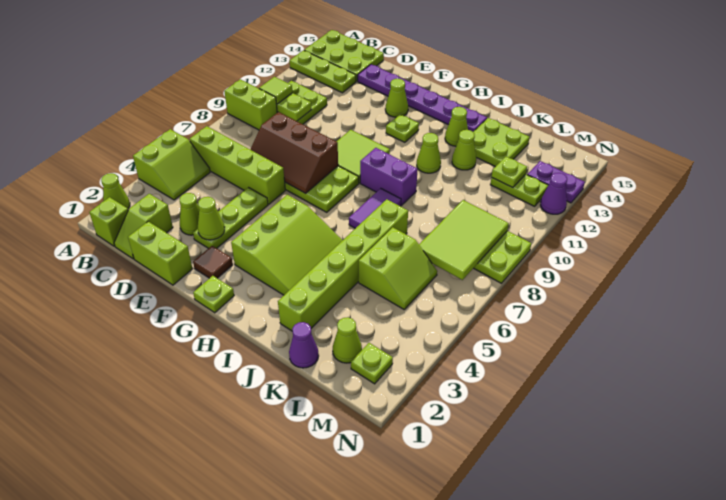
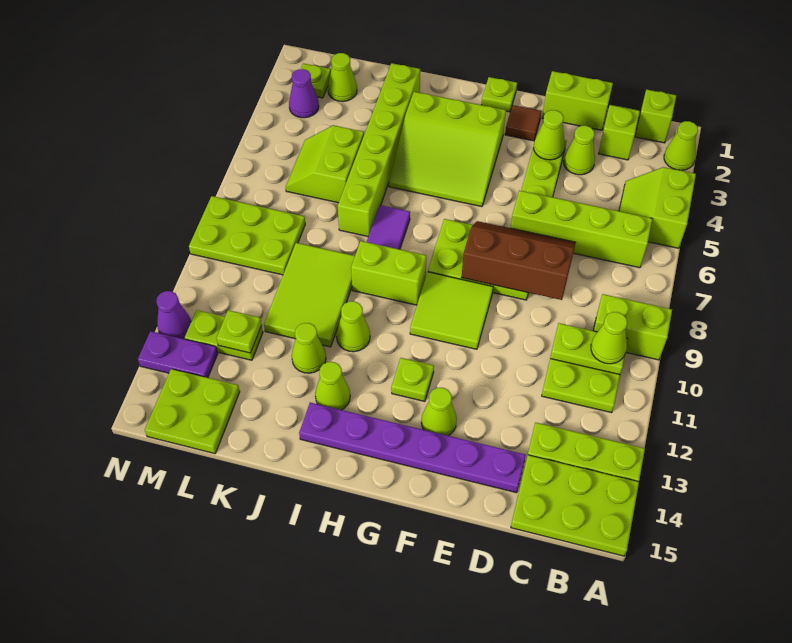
lime 1x1 tile [259,77,292,104] -> lime 1x1 cone [591,312,627,364]
lime 3x3 slope [231,195,343,295] -> lime 3x3 slope turned to [389,92,506,207]
purple 1x2 brick [360,148,418,205] -> lime 1x2 brick [351,241,426,305]
lime 2x2 plate [474,118,530,167] -> lime 2x2 plate moved to [145,369,240,454]
purple 1x1 cone [289,322,319,368] -> purple 1x1 cone moved to [289,69,319,118]
lime 2x3 tile [419,200,509,280] -> lime 2x3 tile moved to [264,243,355,347]

